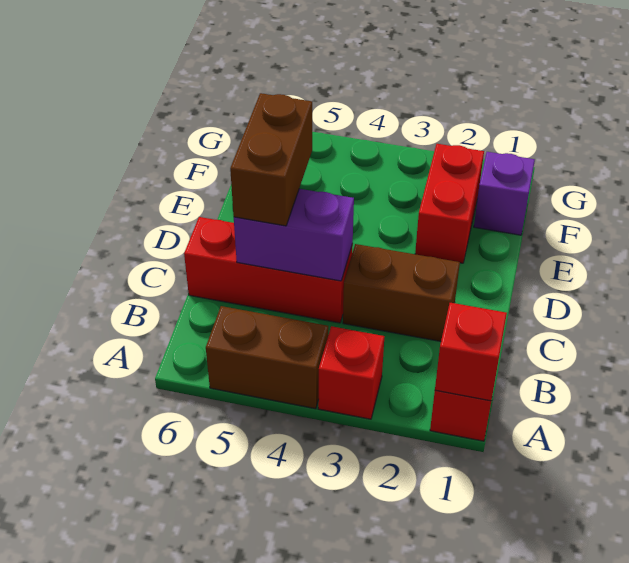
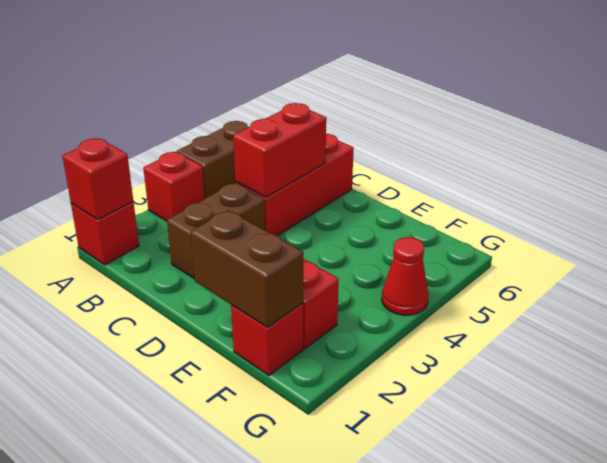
purple 1x2 brick [234,189,354,281] -> red 1x2 brick [233,103,326,197]
brown 1x2 brick [230,93,312,226] -> brown 1x2 brick moved to [191,210,303,327]
purple 1x1 brick [474,152,535,235] -> red 1x1 brick [231,303,303,375]
none -> red 1x1 cone [382,237,429,315]

